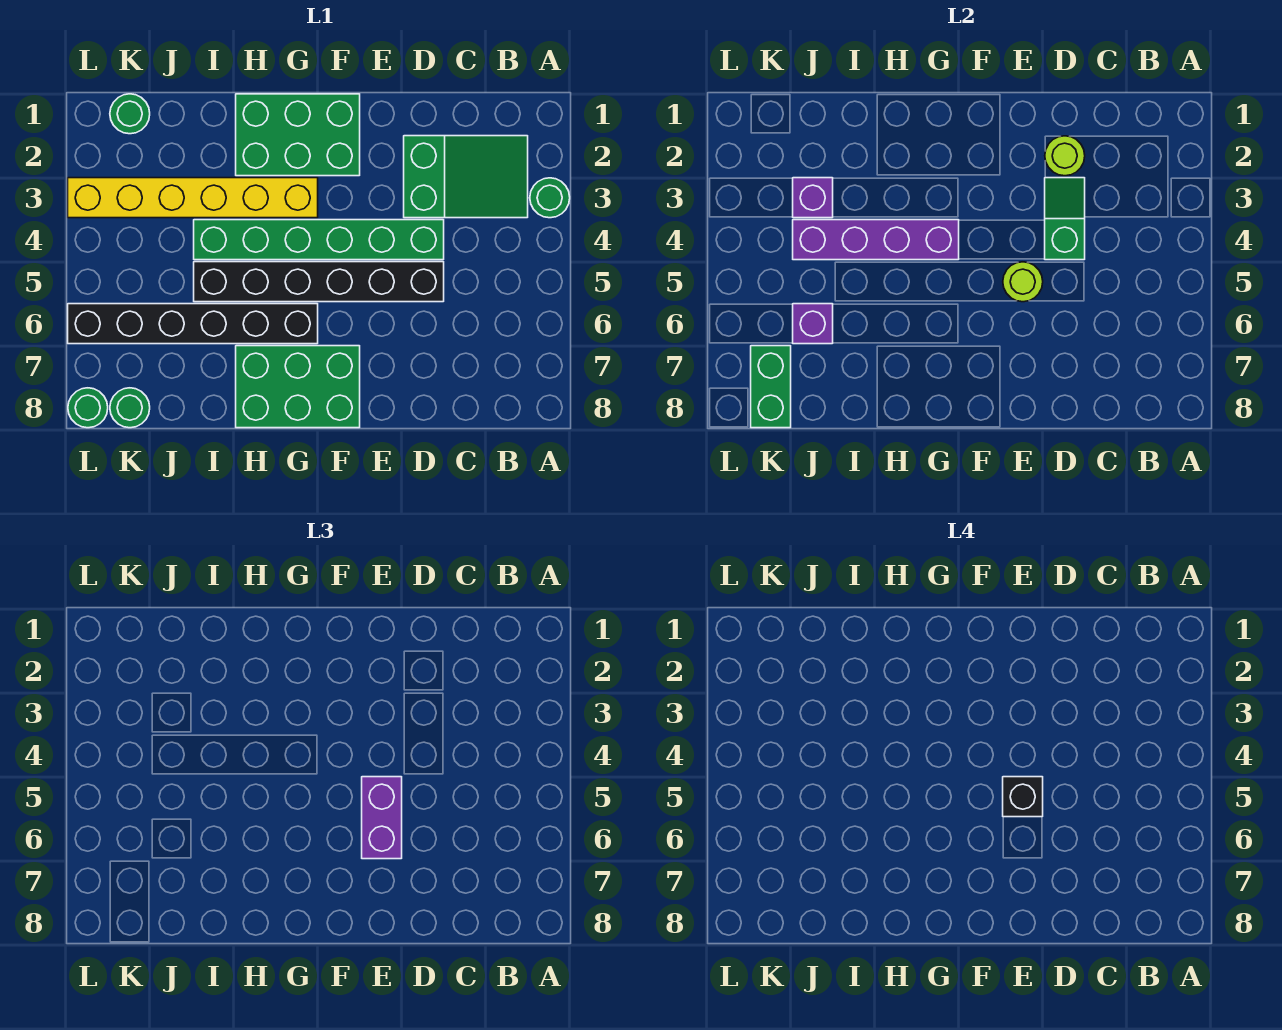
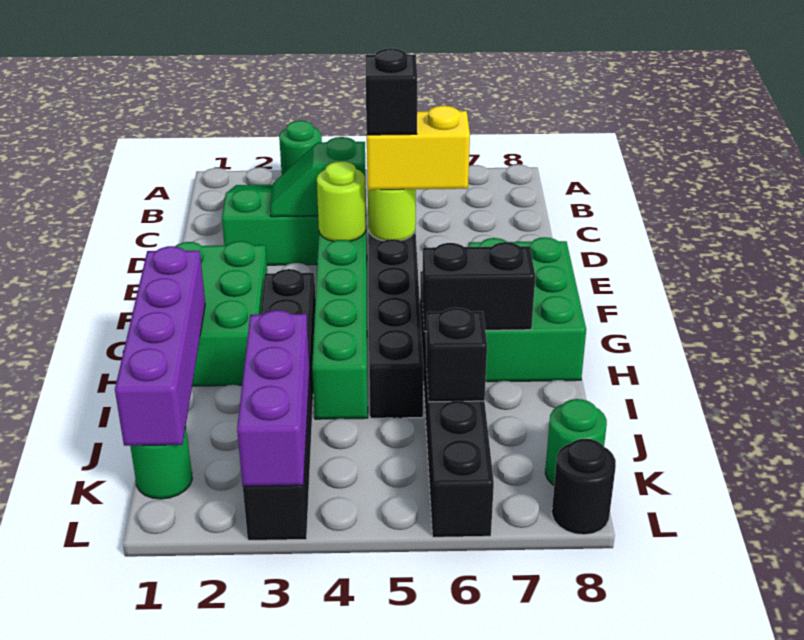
lime 1x1 round brick [1045,136,1085,176] -> lime 1x1 round brick moved to [317,161,366,241]
purple 1x2 brick [362,777,402,859] -> yellow 1x2 brick [367,106,470,190]
yellow 1x6 brick [68,178,318,218] -> black 1x6 brick [243,269,316,540]
purple 1x4 brick [793,220,959,260] -> purple 1x4 brick moved to [115,246,205,446]
none -> black 1x2 brick [422,242,535,331]
purple 1x1 brick [793,178,833,218] -> purple 1x3 brick [237,310,309,486]
purple 1x1 brick [793,304,833,344] -> black 1x1 brick [426,308,487,402]
green 1x2 brick [751,346,791,428] -> none
green 1x1 round brick [68,388,108,428] -> black 1x1 round brick [552,439,616,535]

